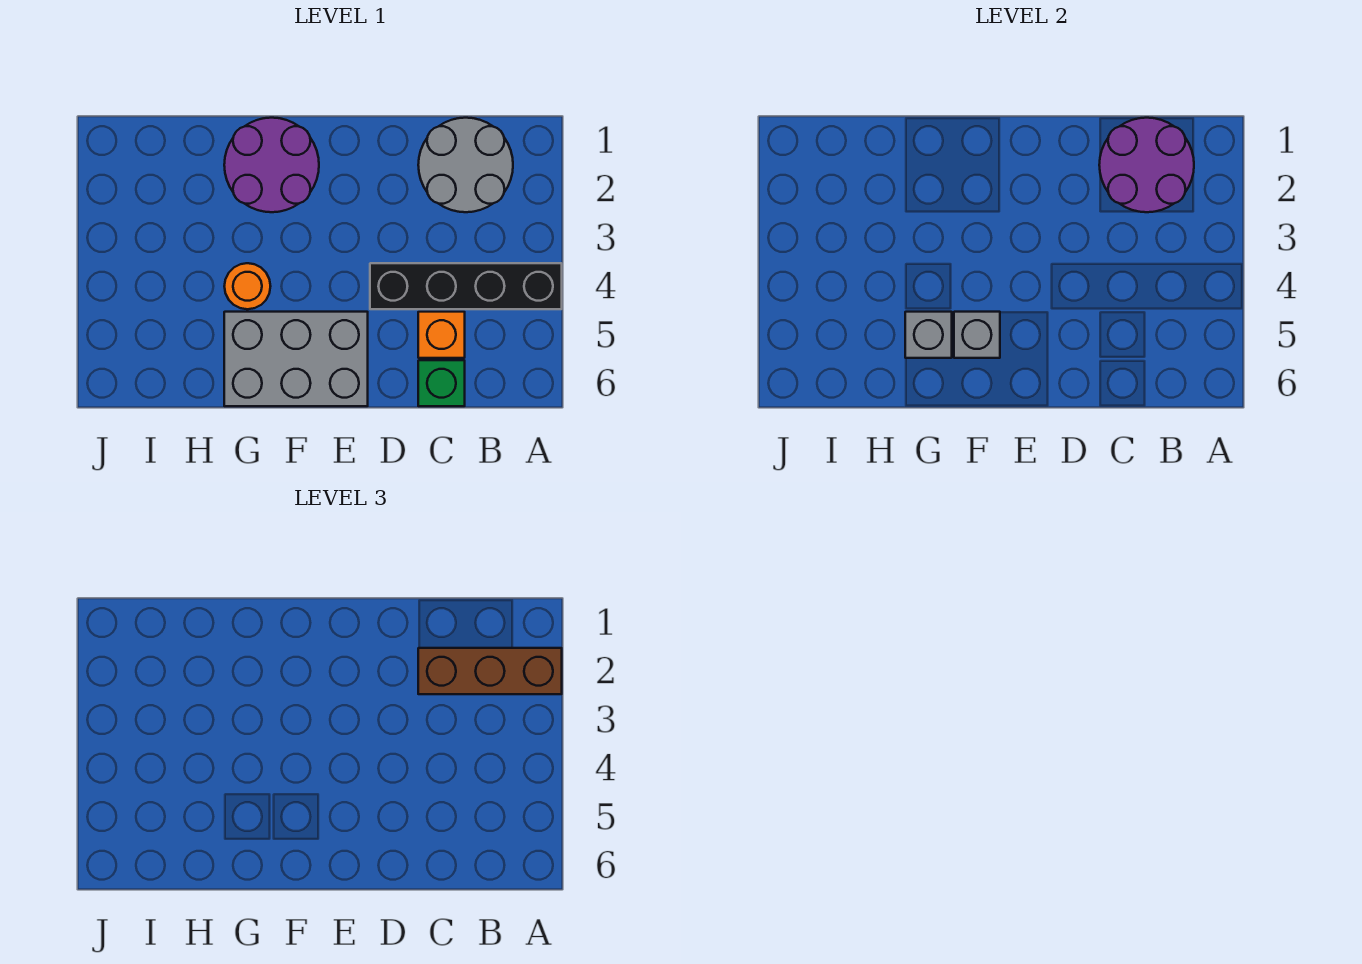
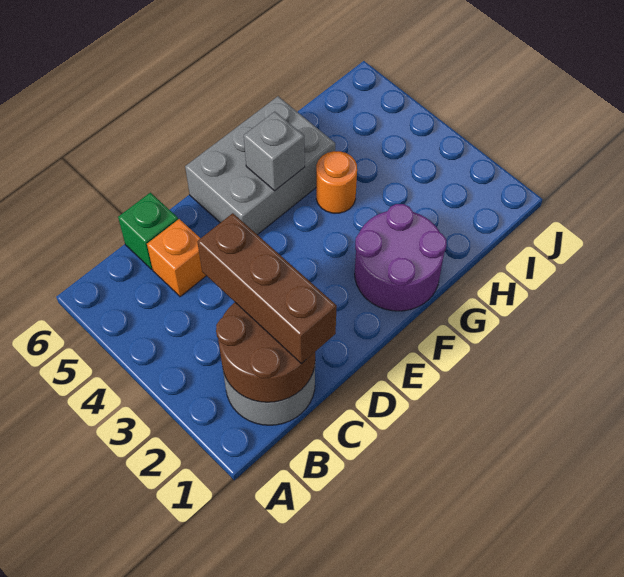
brown 1x3 brick [418,648,562,694] -> brown 1x3 brick turned to [197,213,337,364]
black 1x4 brick [370,263,562,309] -> none
purple 2x2 round brick [1099,118,1194,212] -> brown 2x2 round brick [216,303,315,402]
grey 1x1 brick [905,312,952,358] -> none

